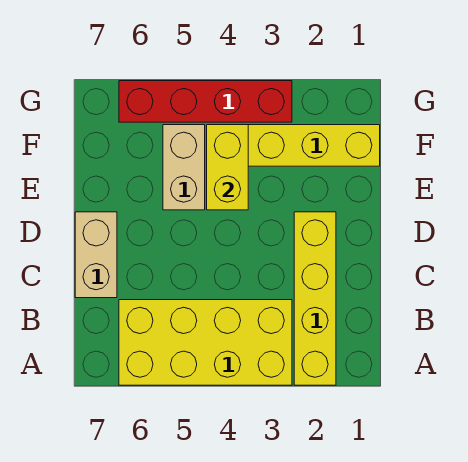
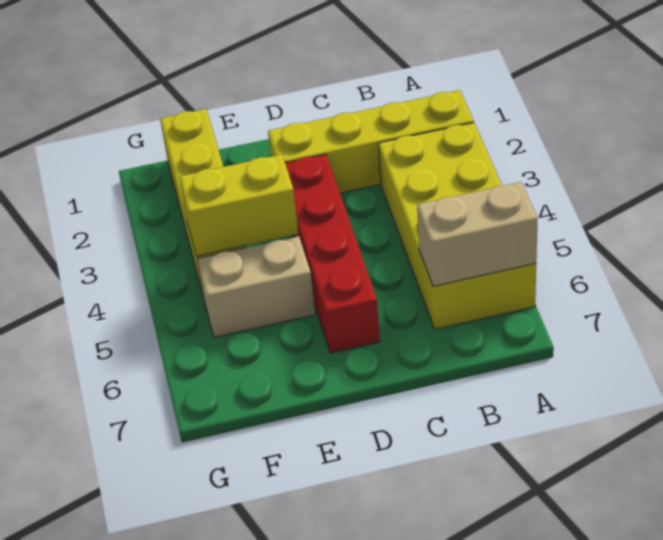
tan 1x2 brick [75,212,117,298] -> tan 1x2 brick moved to [417,182,538,286]
red 1x4 brick [119,81,292,122] -> red 1x4 brick moved to [285,154,380,353]

